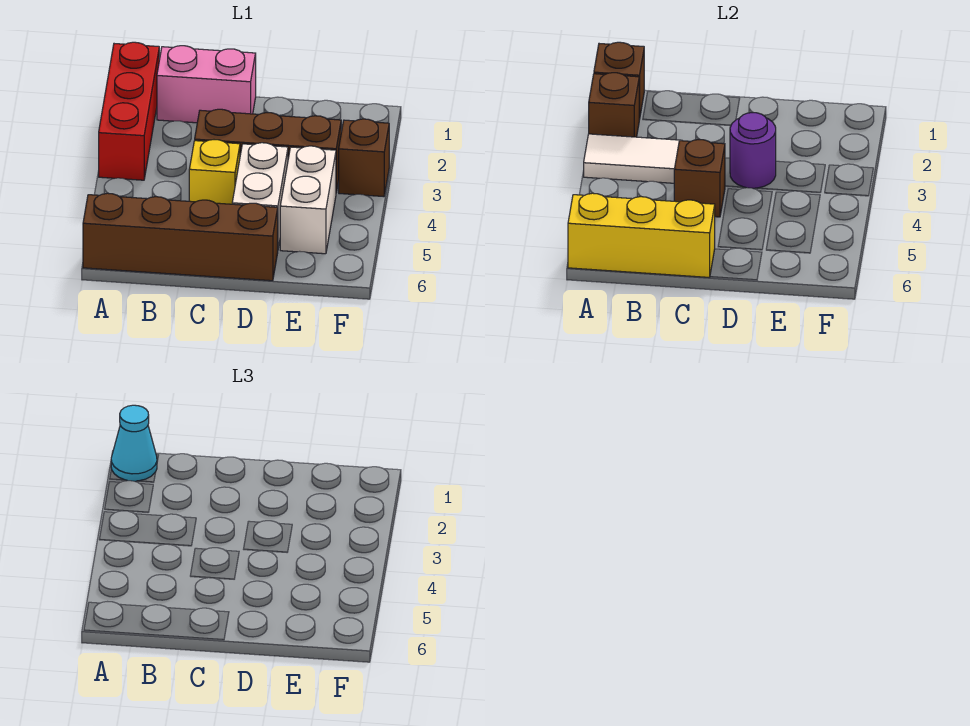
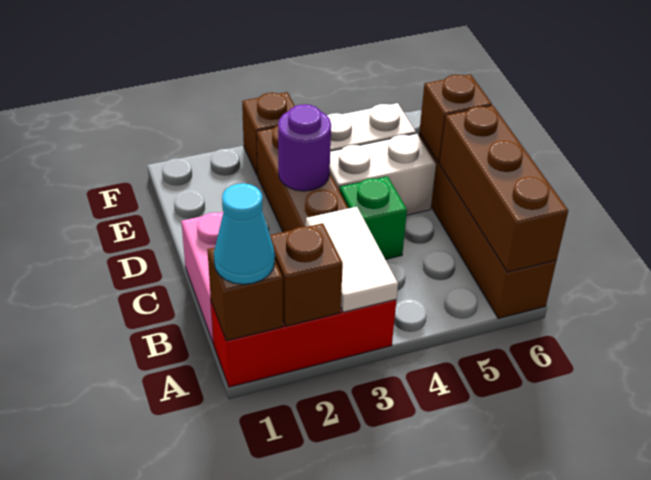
yellow 1x3 brick [568,193,715,277] -> brown 1x3 brick [440,106,568,272]
yellow 1x1 brick [189,140,240,204] -> green 1x1 brick [340,176,407,259]
brown 1x1 brick [674,140,725,217] -> brown 1x1 brick moved to [419,74,492,163]

